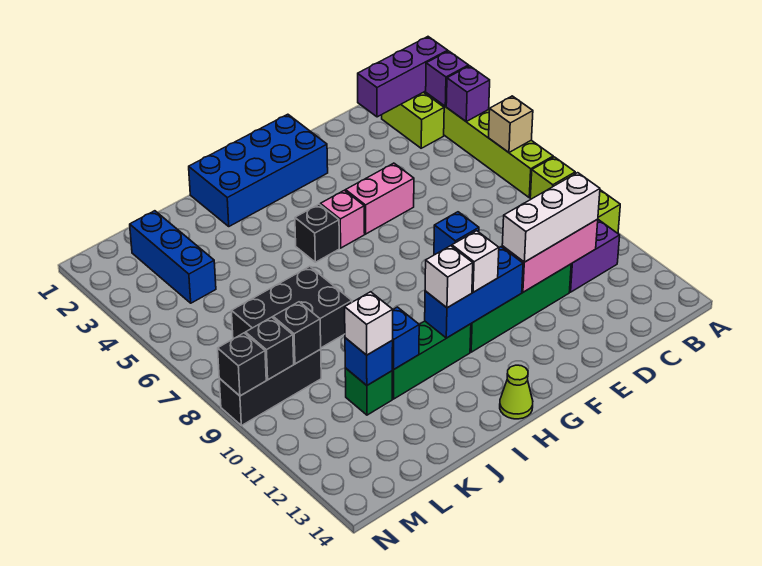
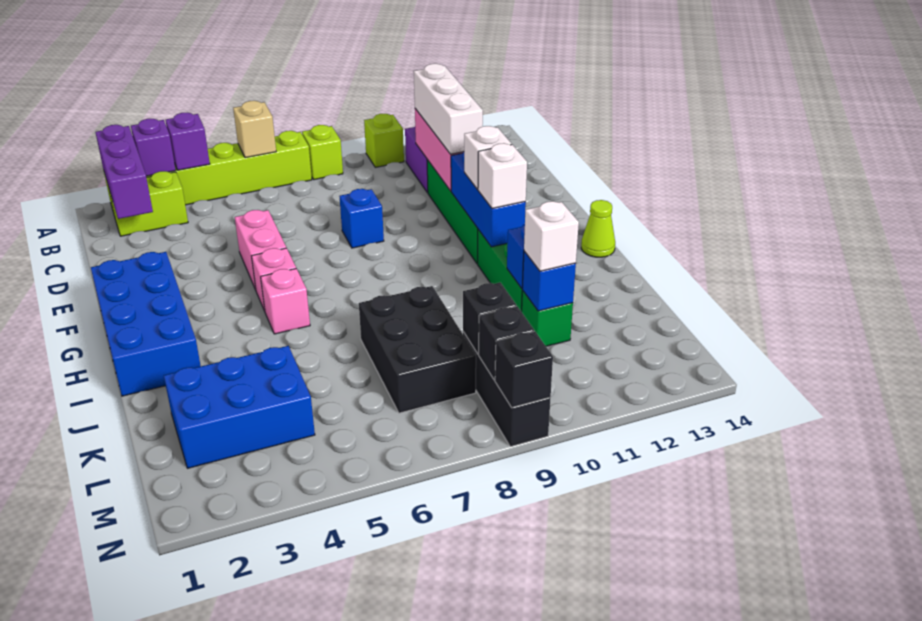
black 1x1 brick [295,204,339,262] -> pink 1x1 brick [261,268,310,334]
blue 1x3 brick [130,211,216,303] -> blue 2x3 brick [164,346,315,468]

